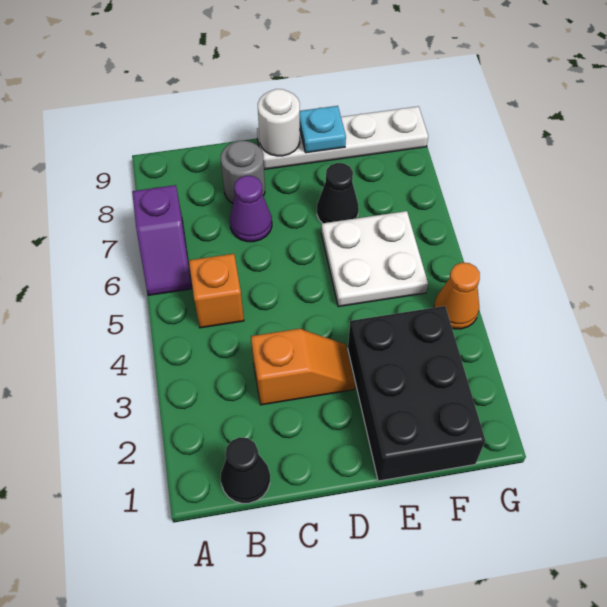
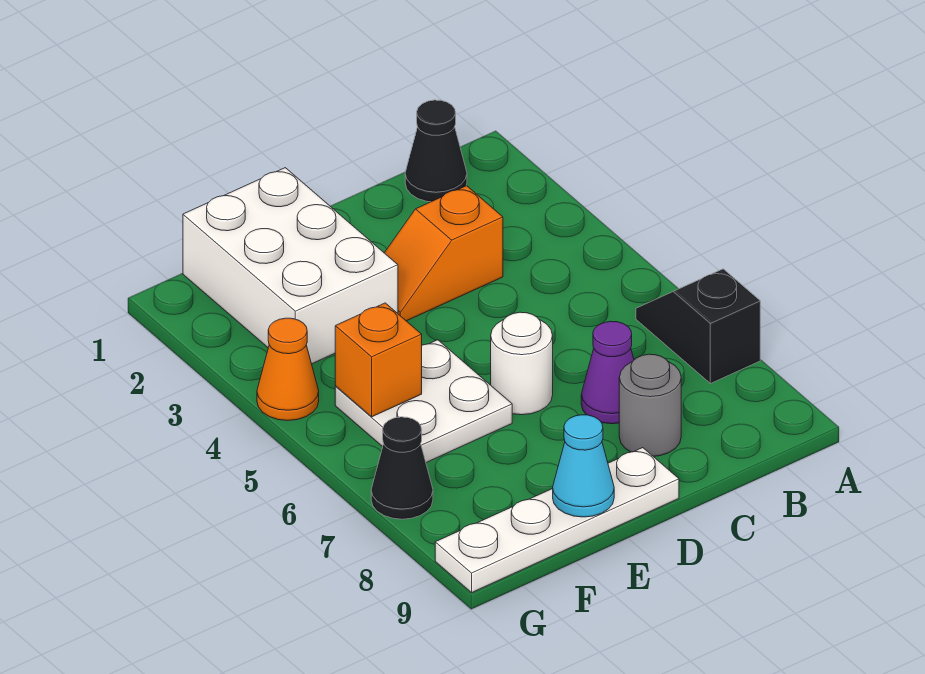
purple 1x2 slope [132,185,192,295] -> black 1x2 slope [636,269,760,384]
orange 1x1 brick [189,254,244,328] -> orange 1x1 brick moved to [335,303,422,417]
white 1x1 round brick [258,89,300,156] -> white 1x1 round brick moved to [491,312,553,415]
black 2x3 brick [348,306,485,481] -> white 2x3 brick [183,168,398,364]
black 1x1 cone [317,163,359,223] -> black 1x1 cone moved to [371,417,433,519]
cyan 1x1 plate [300,106,346,153] -> cyan 1x1 cone [553,415,614,517]

